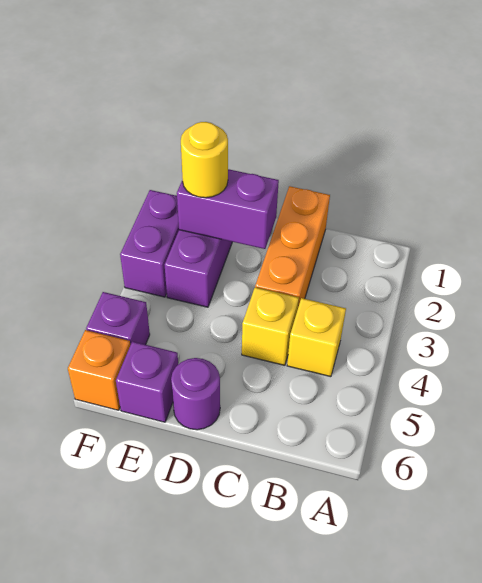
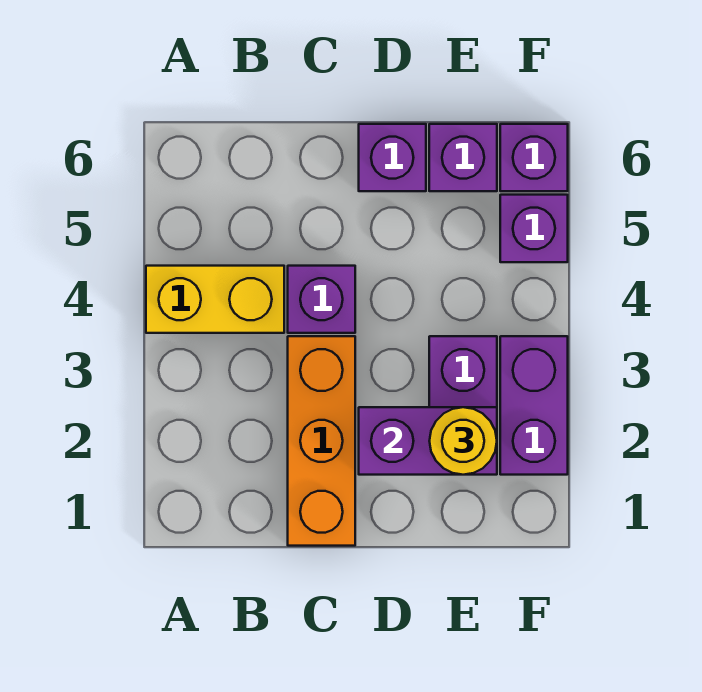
yellow 1x1 brick [287,298,346,377] -> yellow 1x2 brick [146,266,284,333]
yellow 1x1 brick [242,287,299,365] -> purple 1x1 brick [288,266,355,333]
purple 1x1 round brick [171,358,220,430] -> purple 1x1 brick [359,124,426,191]
orange 1x1 brick [68,330,130,410] -> purple 1x1 brick [500,124,568,191]

